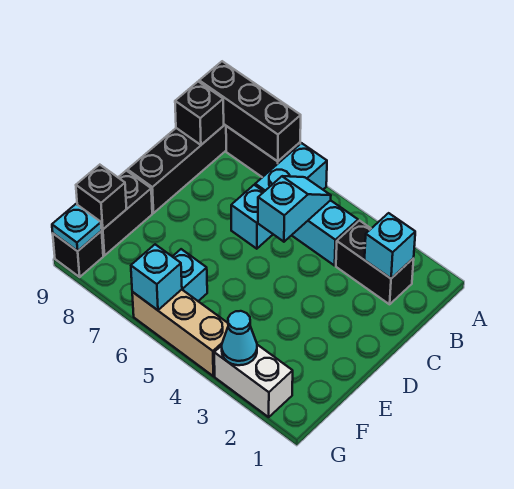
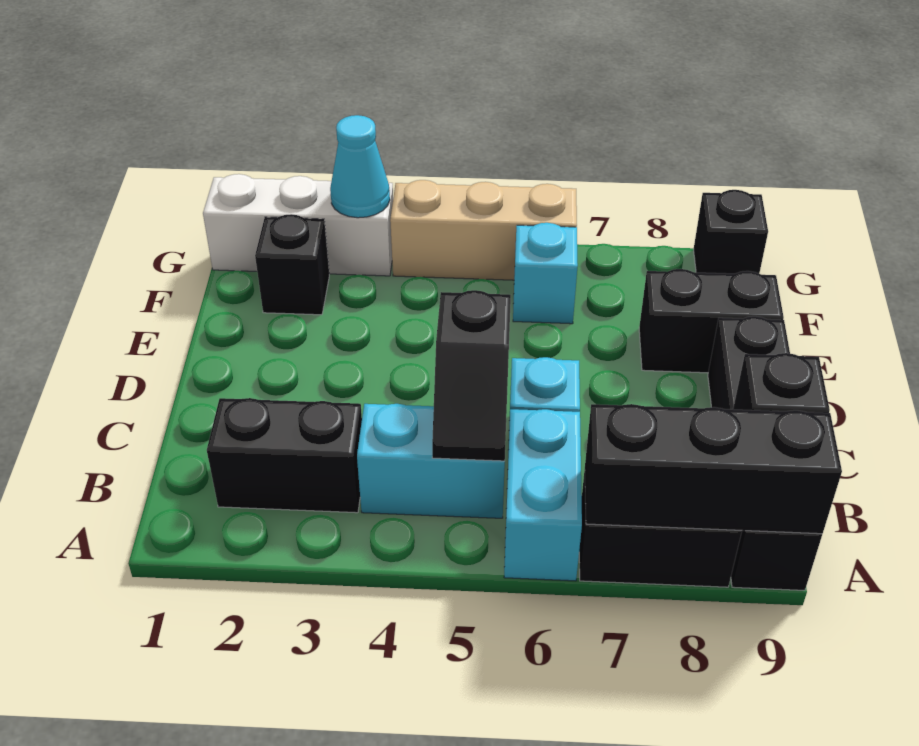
cyan 1x1 brick [365,213,415,278] -> none
cyan 1x2 slope [258,176,331,242] -> black 1x2 slope [432,290,511,461]
black 1x2 brick [102,171,152,256] -> black 1x2 brick turned to [639,269,784,373]
black 1x1 brick [76,165,127,229] -> black 1x1 brick moved to [255,214,329,315]
white 1x2 brick [214,345,293,417] -> white 1x3 brick [203,174,393,276]
cyan 1x1 brick [131,244,182,310] -> none
cyan 1x1 plate [52,204,102,251] -> none

